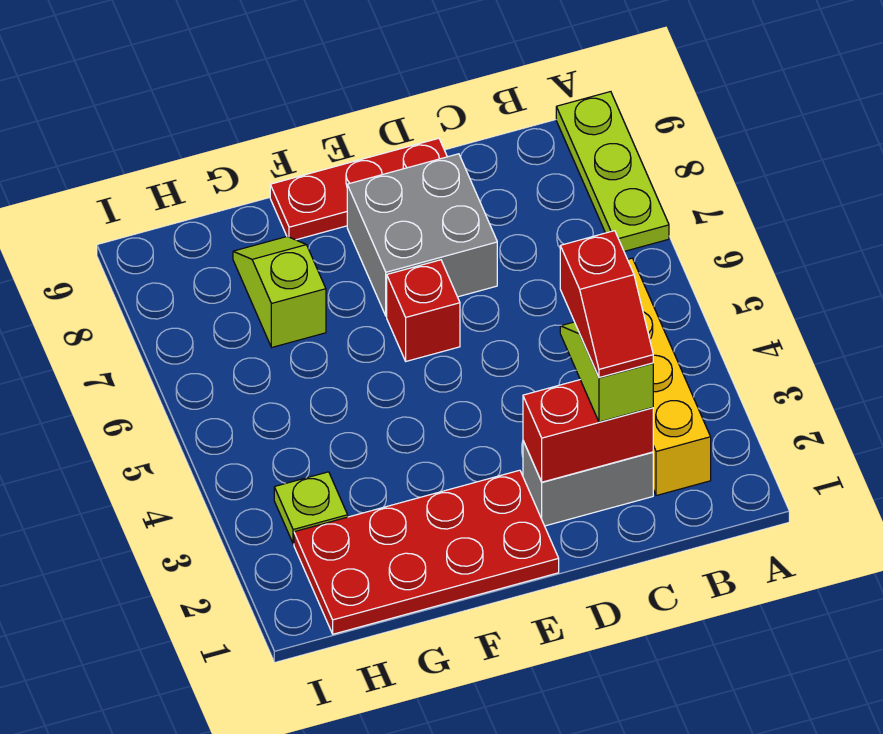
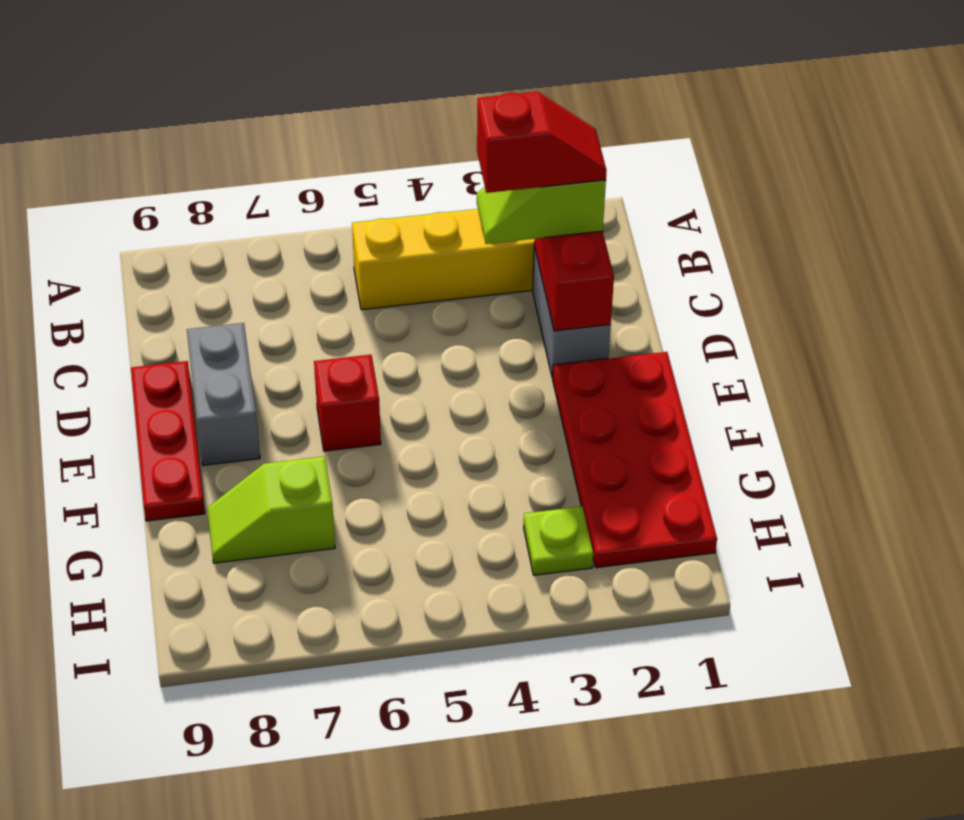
lime 1x3 plate [556,92,669,251] -> none
grey 2x2 brick [347,154,497,316] -> grey 1x2 brick [187,323,260,465]

